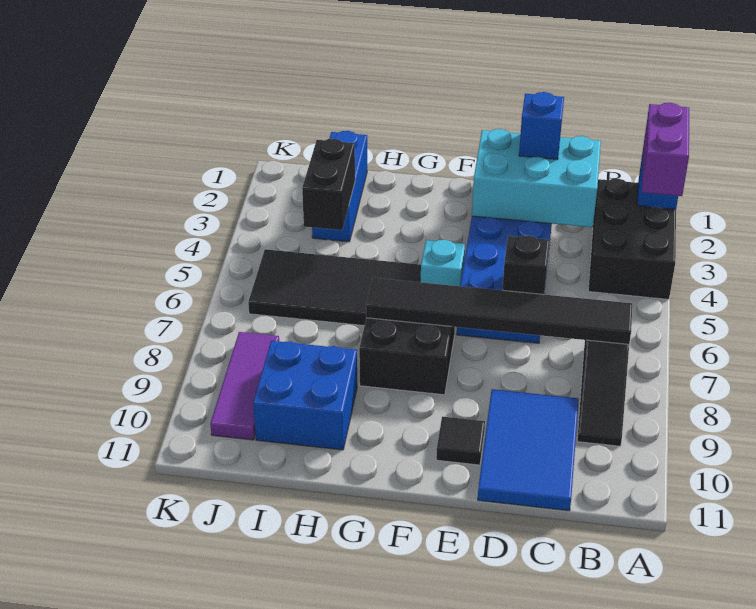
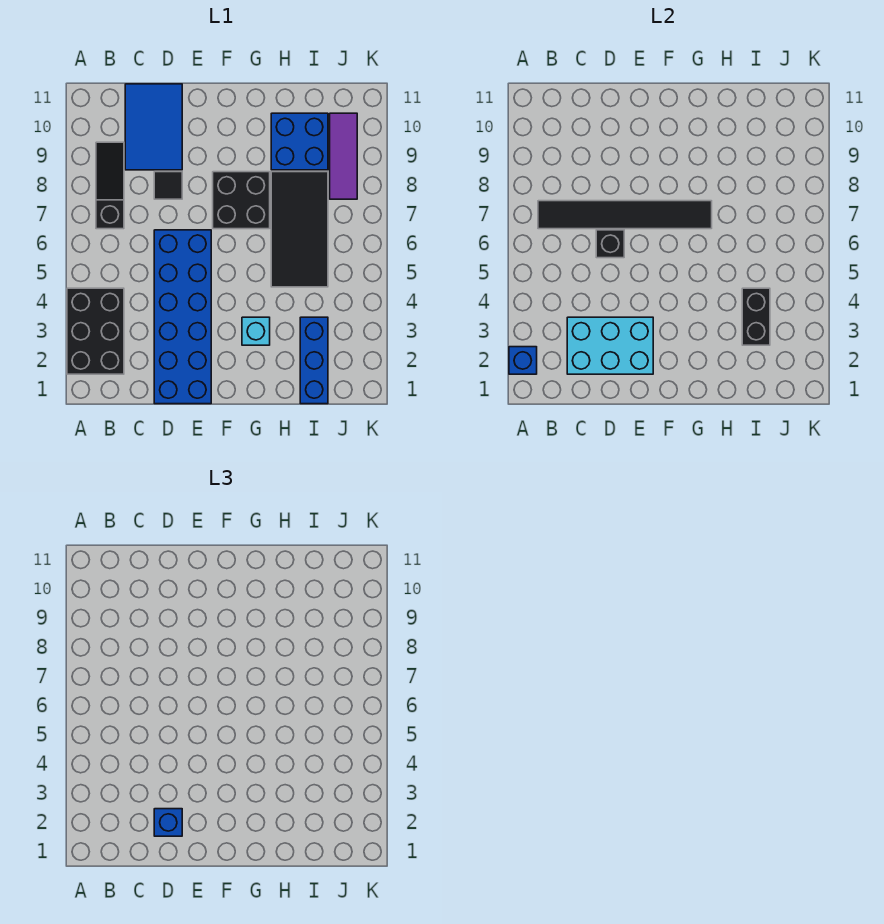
purple 1x2 brick [642,103,689,196] -> none
black 1x1 tile [436,417,485,465] -> black 1x1 tile moved to [154,172,182,199]
cyan 1x1 brick [421,240,465,286] -> cyan 1x1 brick moved to [242,317,270,345]
black 2x4 tile [248,249,421,326] -> black 2x4 tile turned to [271,172,328,287]

